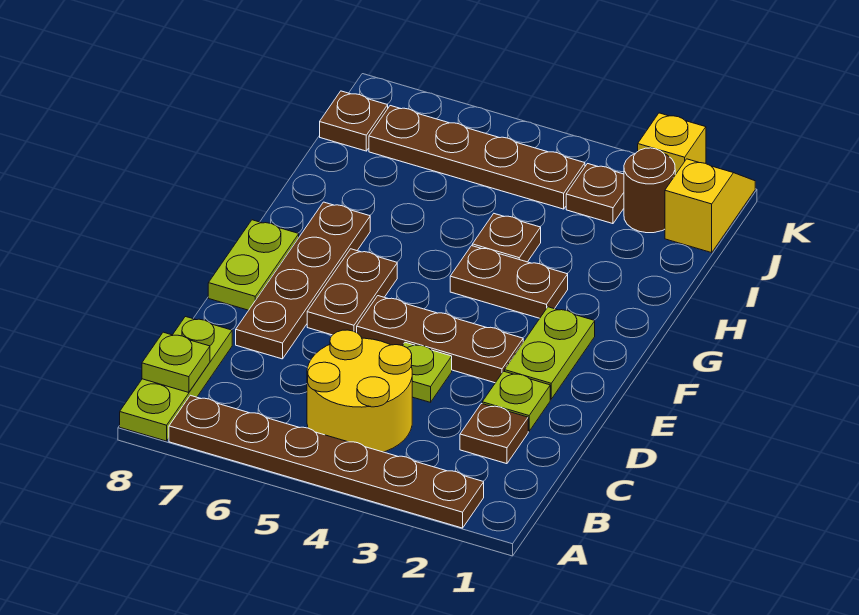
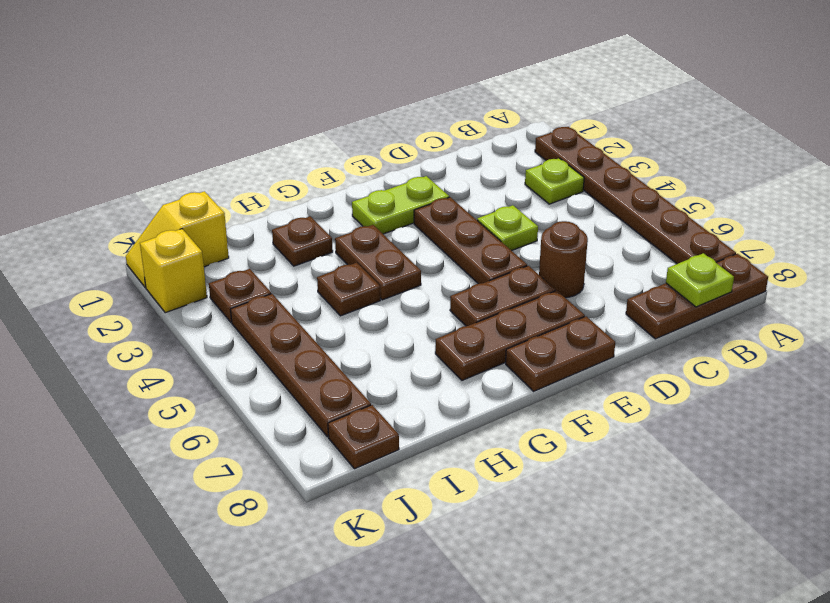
lime 1x3 plate [120,317,232,441] -> brown 1x3 plate [626,254,768,339]
yellow 2x2 round brick [307,330,412,452] -> none
brown 1x1 plate [460,404,528,464] -> brown 1x1 plate moved to [272,216,333,266]
lime 1x1 plate [482,371,550,431] -> lime 1x1 plate moved to [525,158,584,204]
brown 1x4 plate [236,202,370,359] -> brown 1x3 plate [435,290,585,380]
lime 1x2 plate [208,220,299,310] -> brown 1x2 plate [506,316,615,391]
brown 1x1 round brick [624,148,675,233] -> brown 1x1 round brick moved to [539,221,588,298]

